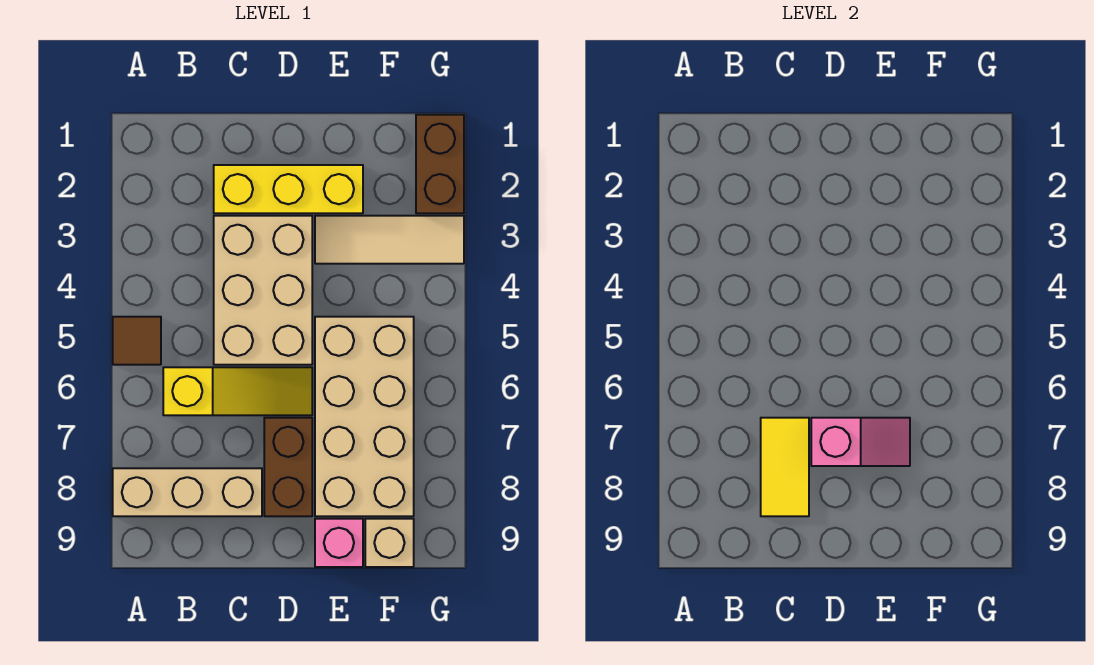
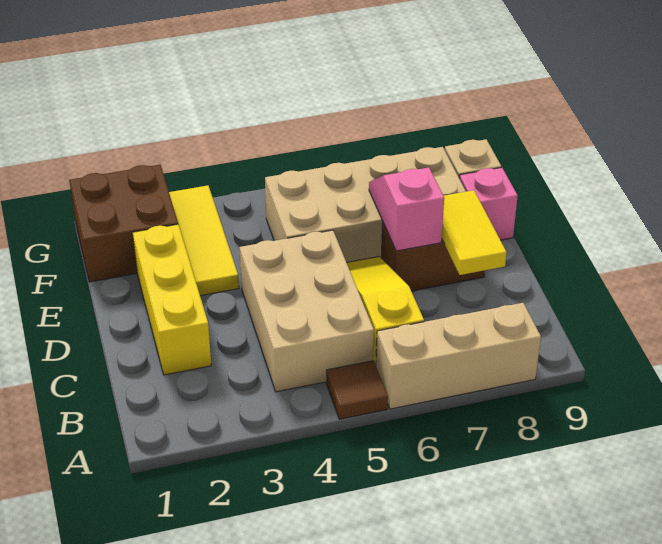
tan 1x3 brick [113,468,262,516] -> tan 1x3 brick turned to [376,303,541,409]
tan 2x3 brick [214,216,312,365] -> tan 2x3 brick turned to [239,230,374,392]
yellow 1x2 tile [761,418,809,516] -> yellow 1x2 tile turned to [442,190,507,275]
tan 1x3 tile [315,216,464,264] -> yellow 1x3 tile [169,186,239,296]
brown 1x2 brick [416,115,464,213] -> brown 2x2 brick [69,165,178,282]

